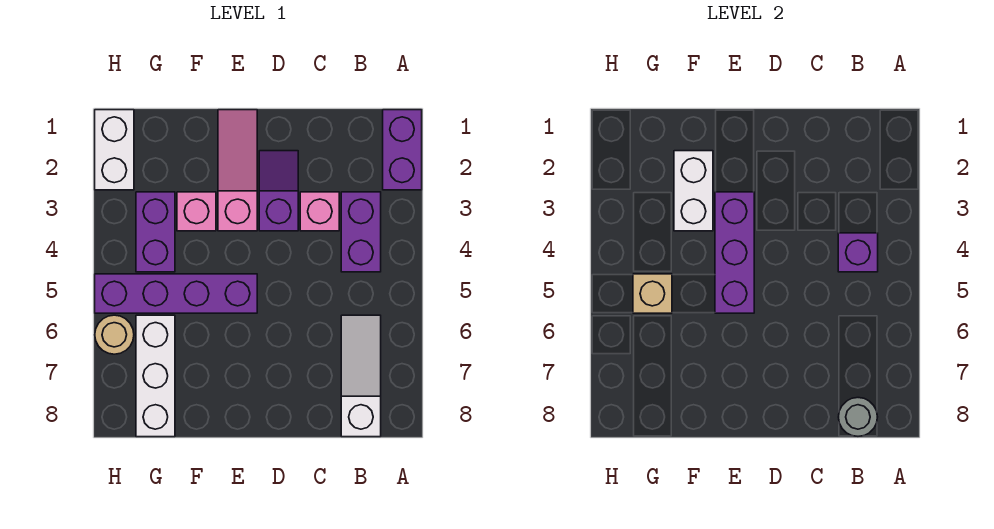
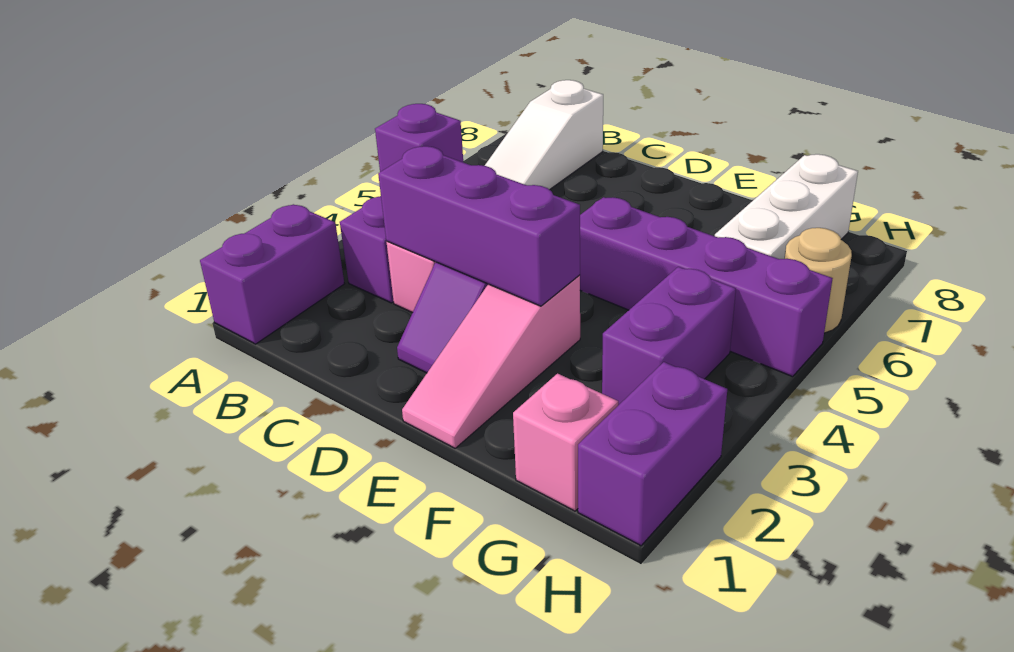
grey 1x1 round brick [839,398,877,436] -> none
purple 1x3 brick [715,192,754,313] -> purple 1x3 brick turned to [378,146,580,306]
white 1x2 brick [674,151,713,231] -> none
pink 1x1 brick [177,192,216,231] -> pink 1x1 brick moved to [513,374,618,511]
tan 1x1 brick [633,274,672,313] -> none
white 1x2 brick [95,110,134,190] -> purple 1x2 brick [578,362,727,546]

